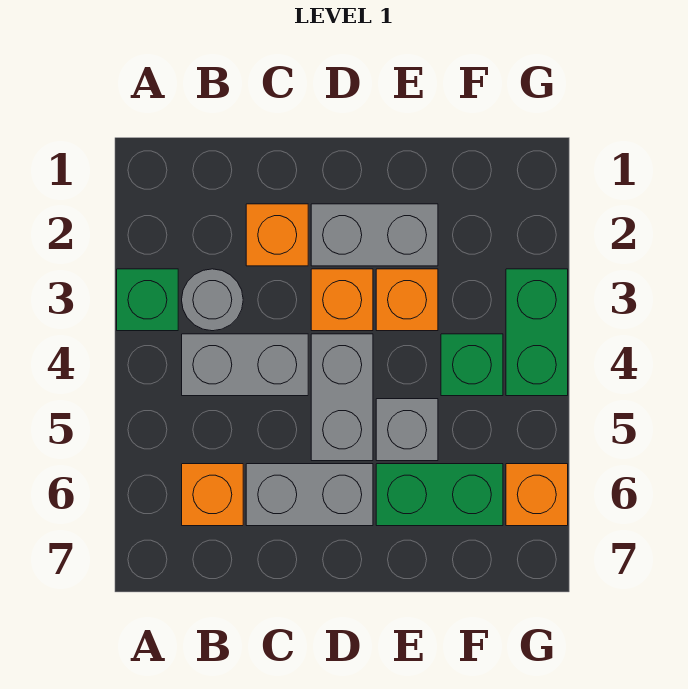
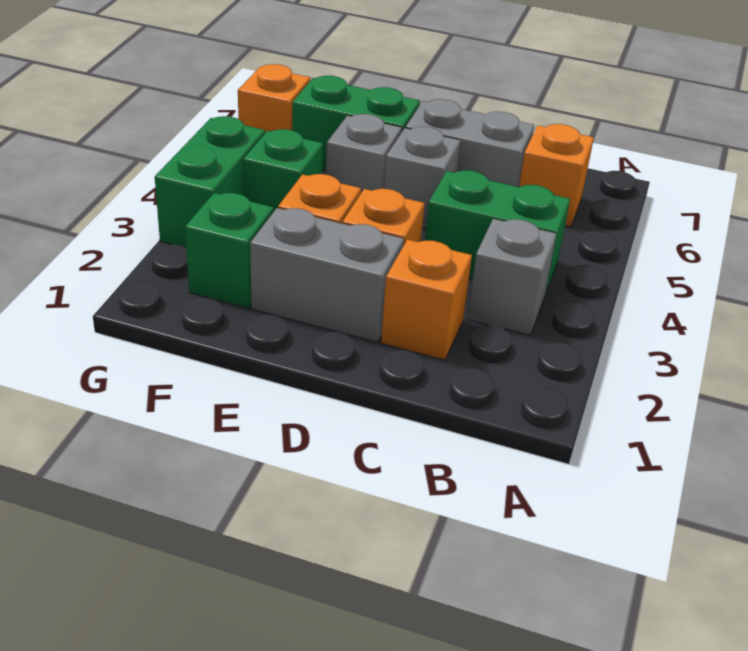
green 1x1 brick [117,269,178,331] -> green 1x1 brick moved to [185,193,274,308]
grey 1x1 round brick [182,269,243,331] -> grey 1x1 brick [467,219,556,335]
grey 1x2 brick [182,334,308,396] -> green 1x2 brick [425,170,570,295]
grey 1x2 brick [311,334,373,461] -> grey 1x1 brick [384,127,461,229]

